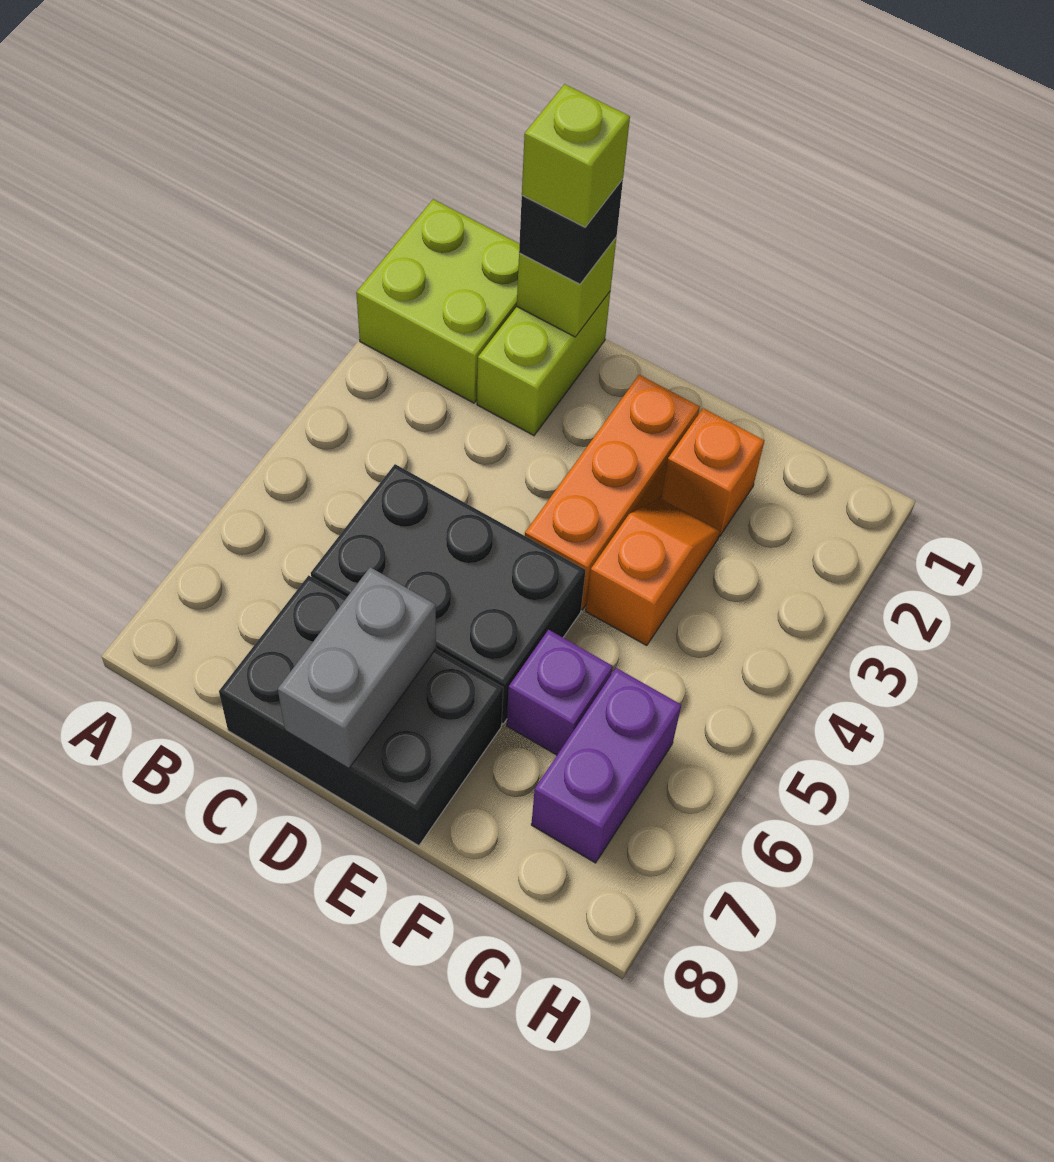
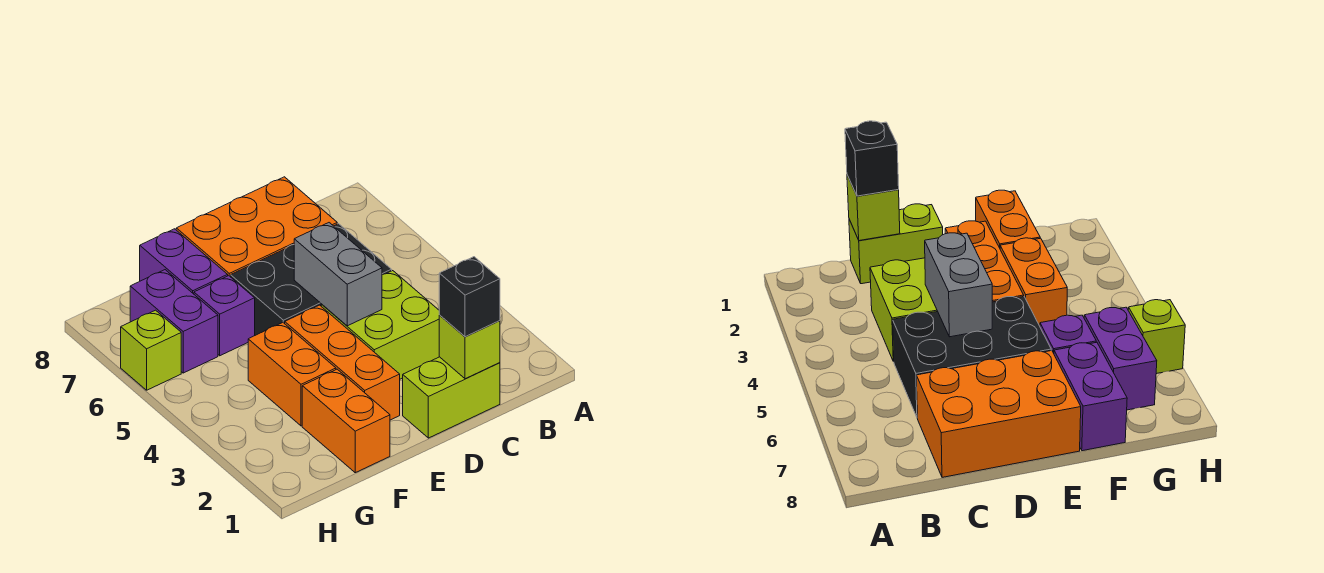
lime 2x2 brick [356,199,519,403] -> lime 2x2 brick moved to [321,271,439,379]
lime 1x2 brick [477,292,610,436] -> lime 1x2 brick turned to [403,357,500,438]
lime 1x1 brick [522,84,630,227] -> lime 1x1 brick moved to [121,310,181,390]
black 2x3 brick [219,575,503,846] -> orange 2x3 brick [176,177,337,277]
grey 1x2 brick [278,567,436,769] -> grey 1x2 brick moved to [294,223,382,326]
orange 1x1 brick [661,408,764,536] -> orange 1x2 brick [302,369,390,473]
orange 1x2 slope [586,498,720,646] -> orange 1x2 brick [248,323,336,426]
none -> purple 1x2 brick [140,229,228,294]

